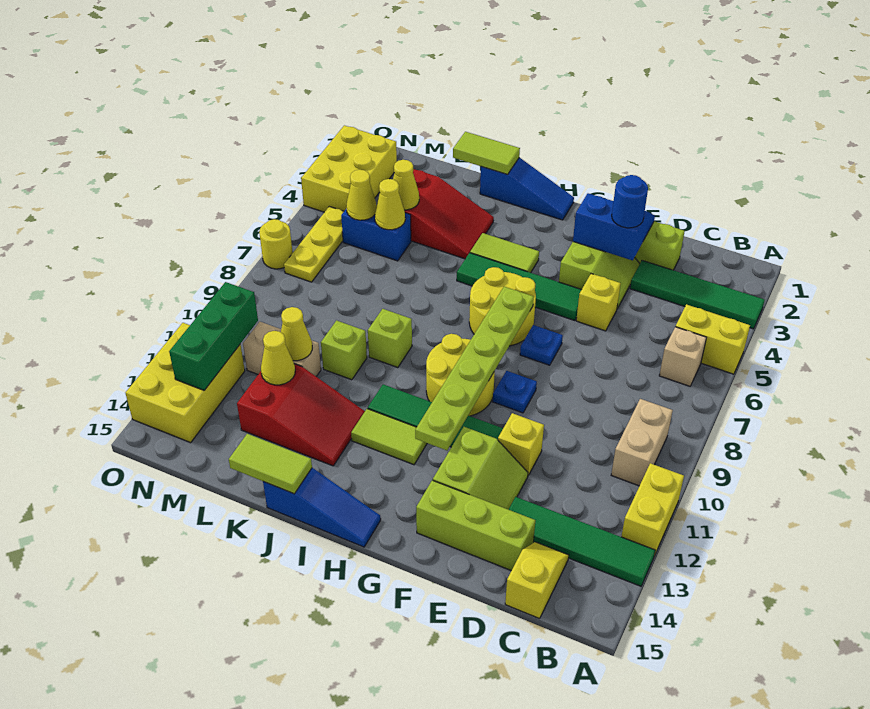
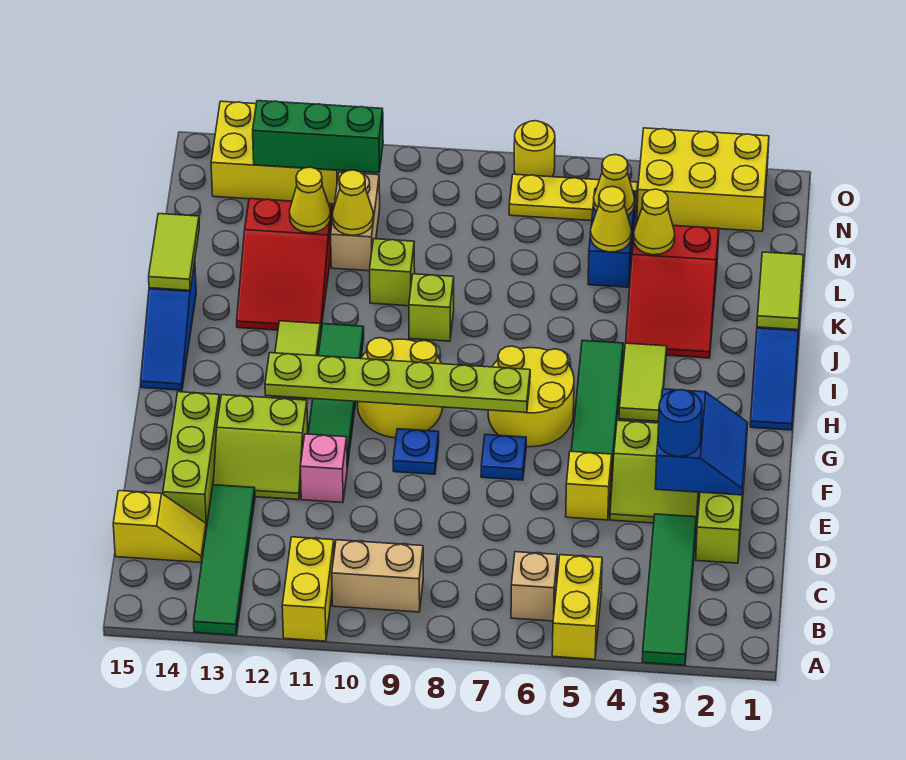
yellow 1x2 brick [621,463,684,556] -> yellow 1x2 brick turned to [282,537,334,641]
yellow 1x1 brick [498,413,544,475] -> pink 1x1 brick [300,434,347,503]

